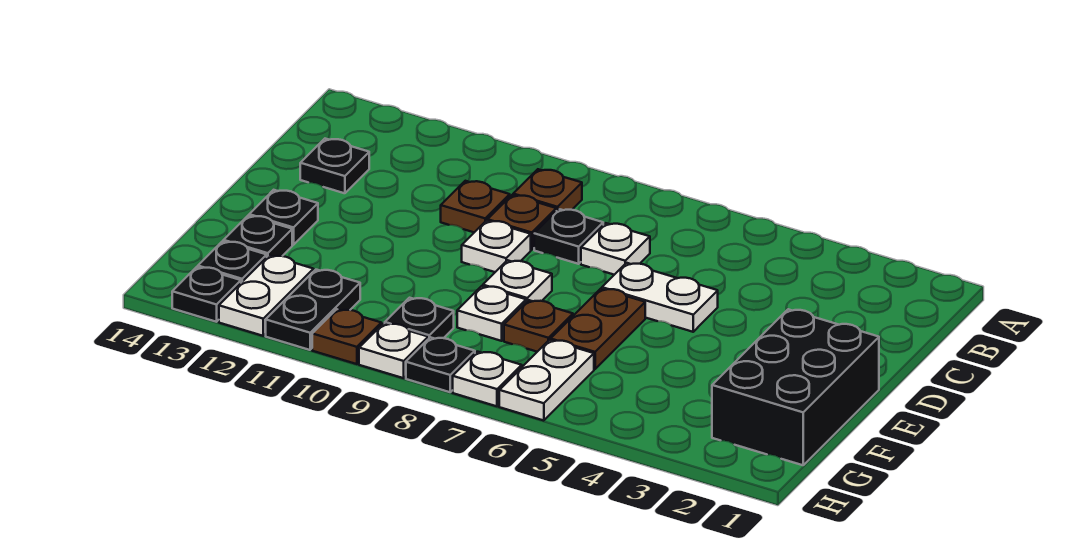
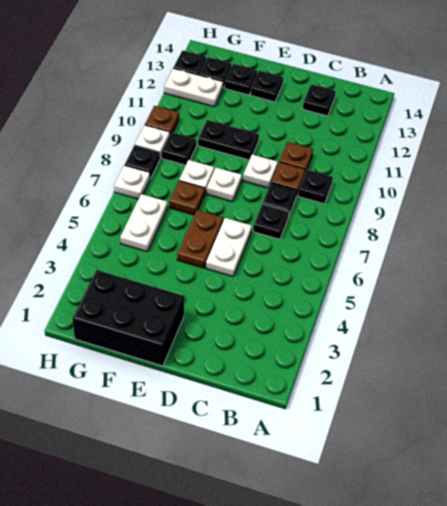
brown 1x1 plate [513,169,582,211] -> black 1x1 plate [298,170,333,204]
white 1x1 plate [581,223,650,275] -> black 1x1 plate [253,204,289,239]
brown 1x2 plate [551,289,645,369] -> brown 1x2 plate turned to [177,210,223,268]
white 1x2 plate [499,340,594,421] -> white 1x2 plate turned to [120,194,167,251]
black 1x2 plate [266,270,360,350] -> black 1x2 plate moved to [198,120,259,160]

